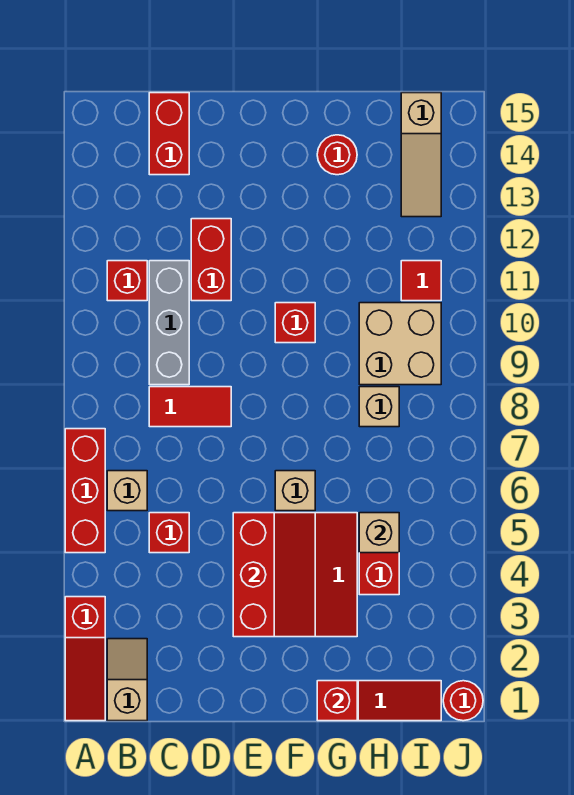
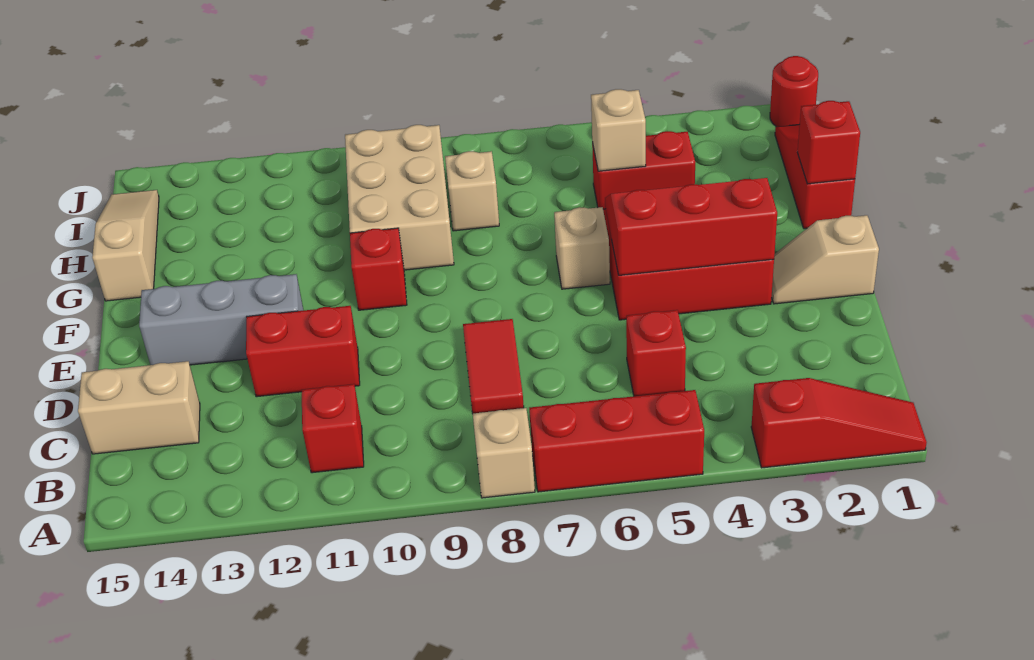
tan 1x2 slope [107,639,147,721] -> tan 1x2 slope moved to [772,215,879,304]
tan 1x1 brick [107,471,147,511] -> tan 1x1 brick moved to [473,408,535,498]
grey 1x3 brick [149,261,189,385] -> grey 1x3 brick moved to [139,274,303,365]
red 1x2 brick [149,93,189,175] -> tan 1x2 brick [78,361,200,454]
red 1x1 round brick [317,135,357,175] -> none
tan 2x2 brick [359,303,441,385] -> tan 2x3 brick [345,125,454,270]
red 1x1 tile [401,261,441,301] -> none
tan 1x3 slope [401,93,441,217] -> tan 1x3 slope turned to [92,190,159,301]

